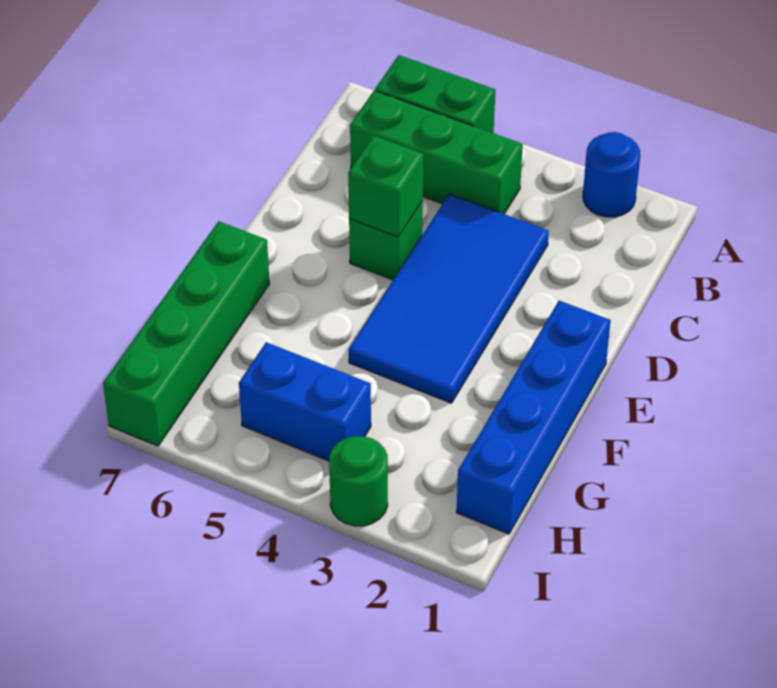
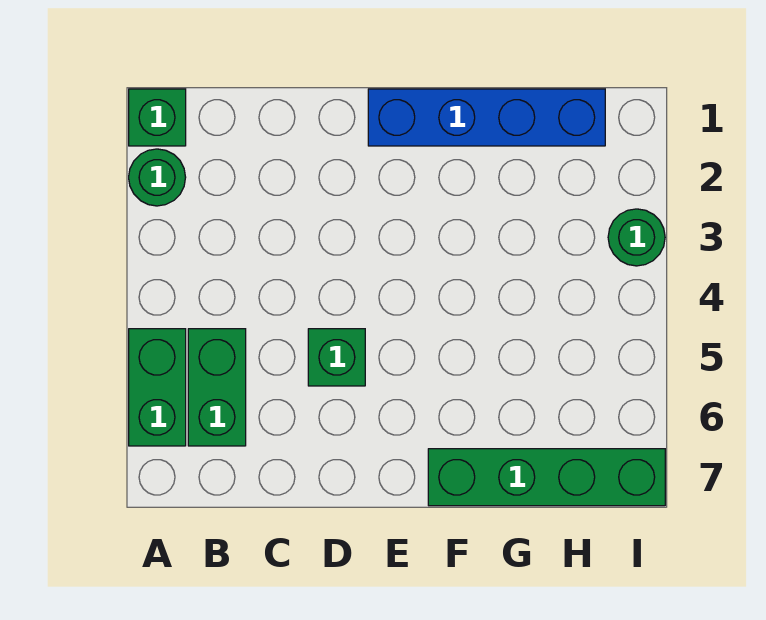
blue 1x1 round brick [583,132,640,217] -> green 1x1 round brick [129,149,186,206]
green 1x3 brick [350,91,523,214] -> green 1x2 brick [188,329,246,446]
blue 2x4 tile [349,194,549,403] -> none
green 1x1 brick [348,136,423,237] -> green 1x1 brick moved to [129,89,186,146]
blue 1x2 brick [239,342,371,461] -> none

